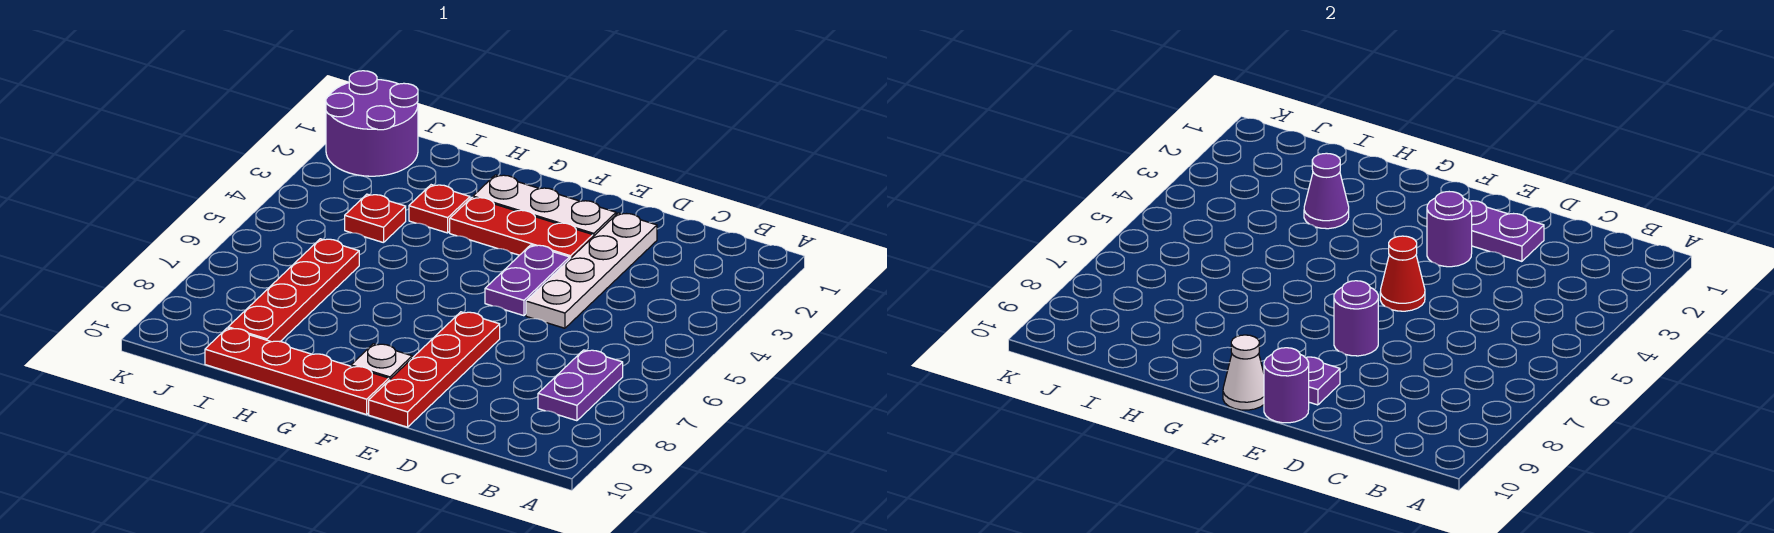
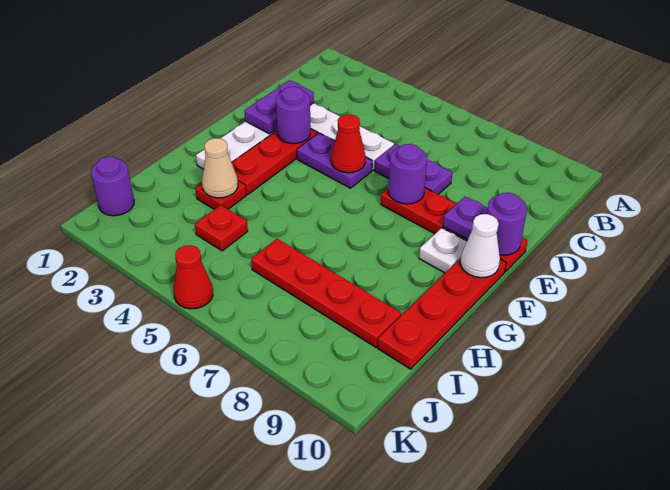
purple 1x2 plate [538,350,623,421] -> purple 1x2 plate moved to [374,144,452,194]
purple 1x1 cone [1304,153,1349,229] -> tan 1x1 cone [202,138,238,198]
purple 2x2 round brick [326,71,418,176] -> purple 1x1 round brick [91,157,134,216]
none -> red 1x1 cone [174,245,213,309]

